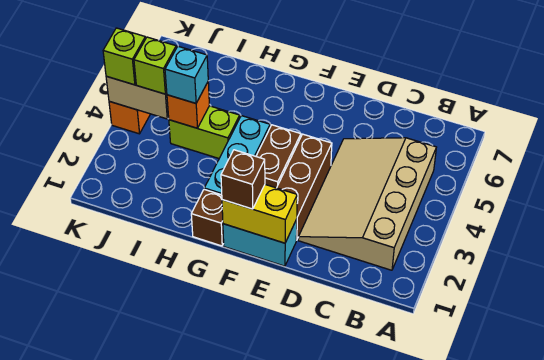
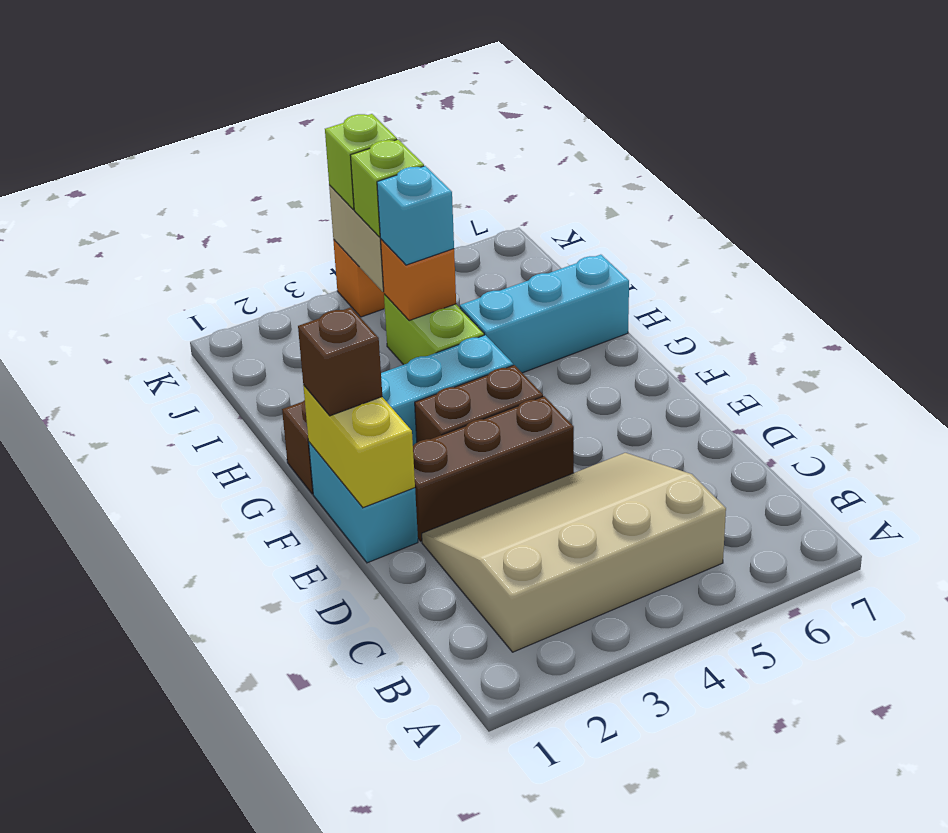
none -> cyan 1x3 brick [460,255,629,373]

